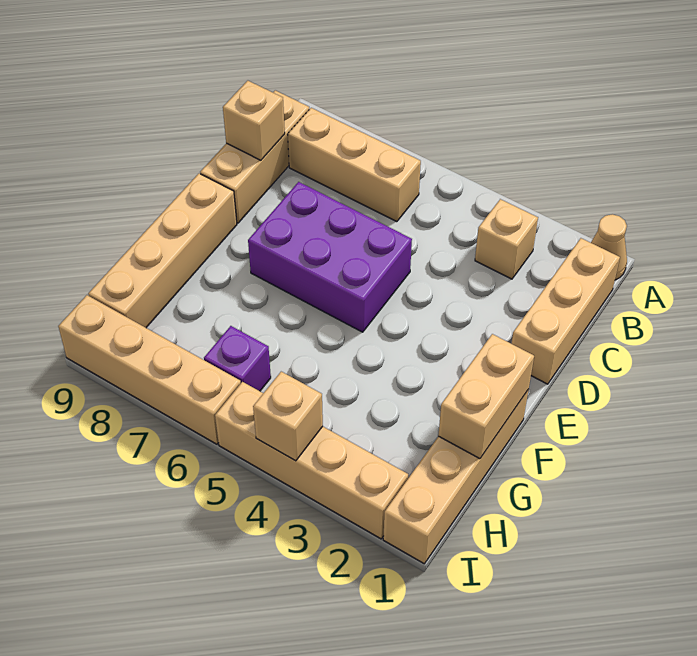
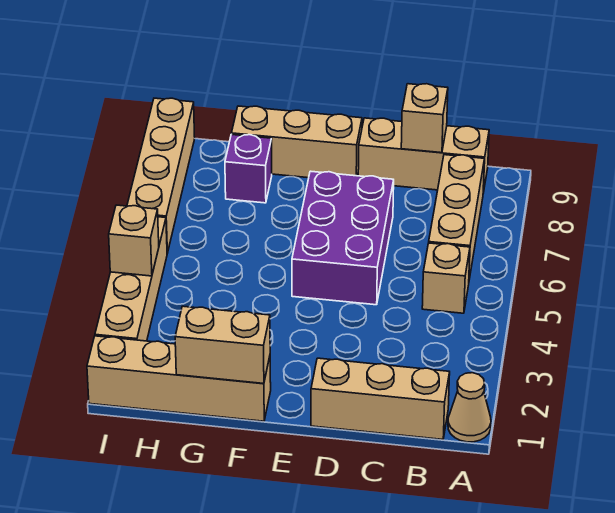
tan 1x1 brick [475,199,538,279] -> tan 1x1 brick moved to [422,243,470,313]
tan 1x4 brick [88,174,237,328] -> tan 1x3 brick [231,106,362,178]
purple 1x1 brick [204,326,271,391] -> purple 1x1 brick moved to [225,134,272,203]

